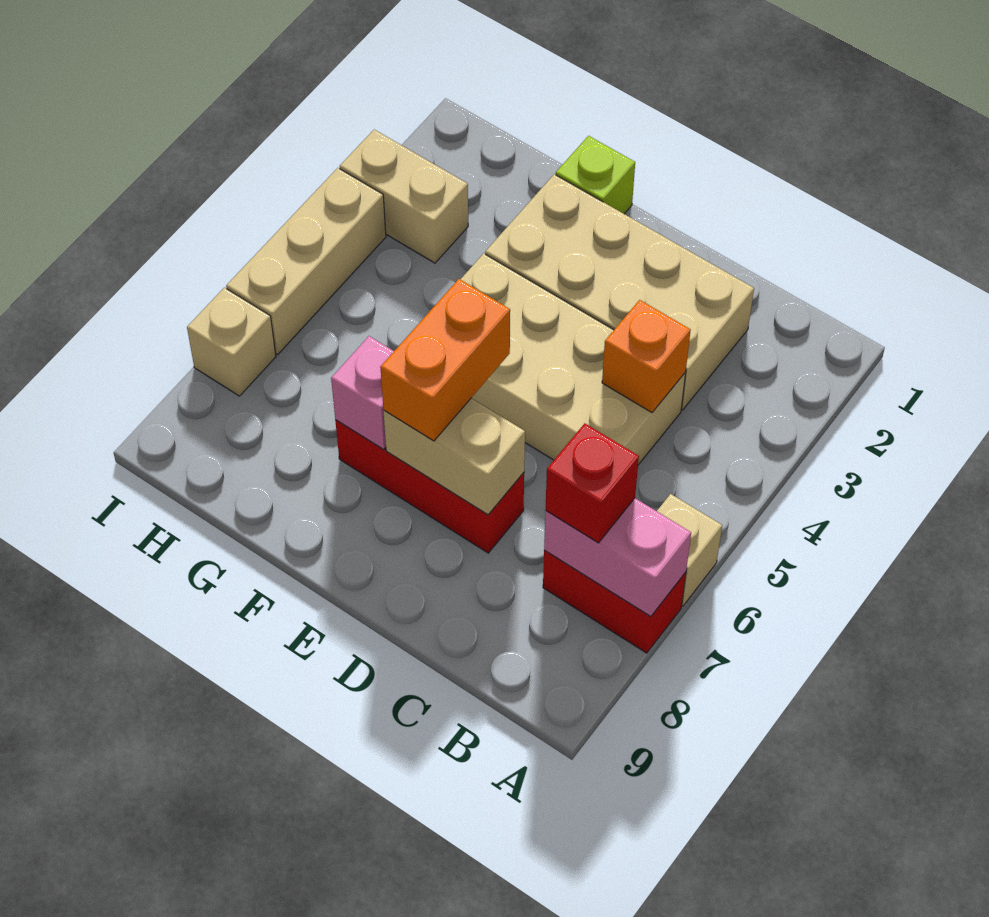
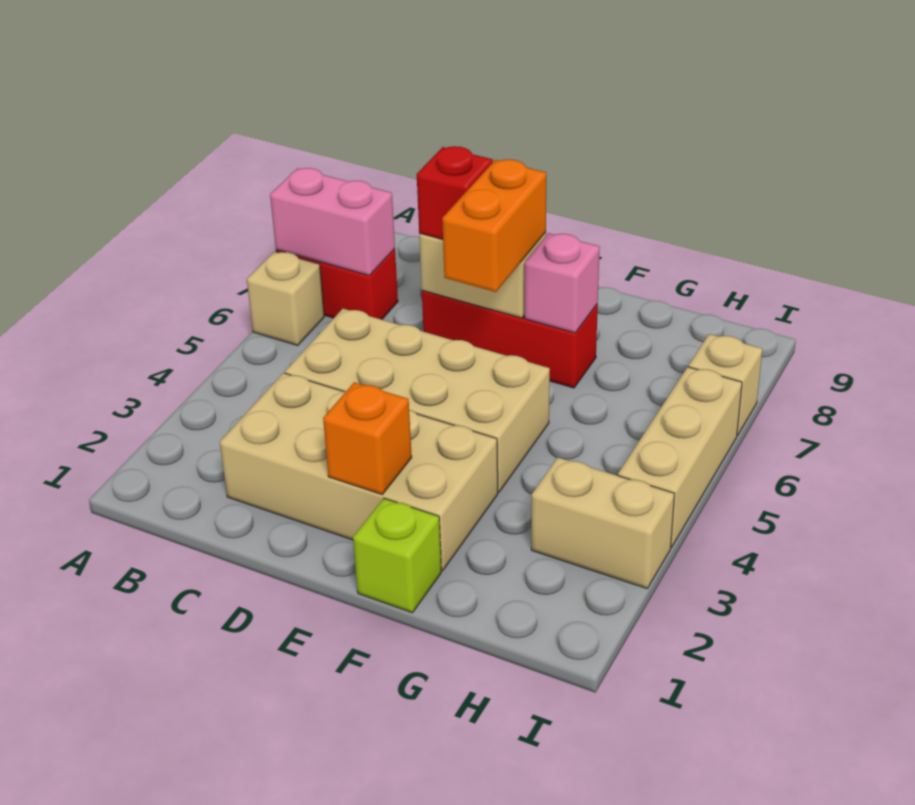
red 1x1 brick [546,423,639,543] -> red 1x1 brick moved to [417,146,493,239]
orange 1x1 brick [602,300,691,413] -> orange 1x1 brick moved to [323,382,412,494]

